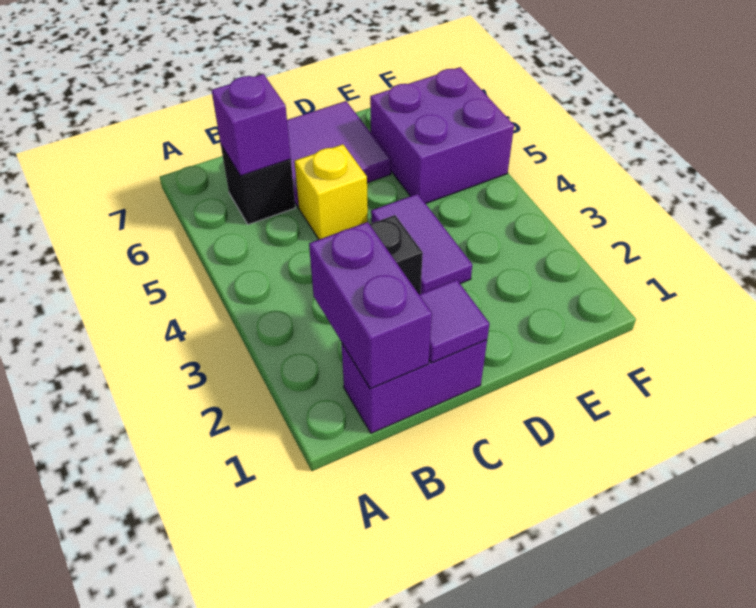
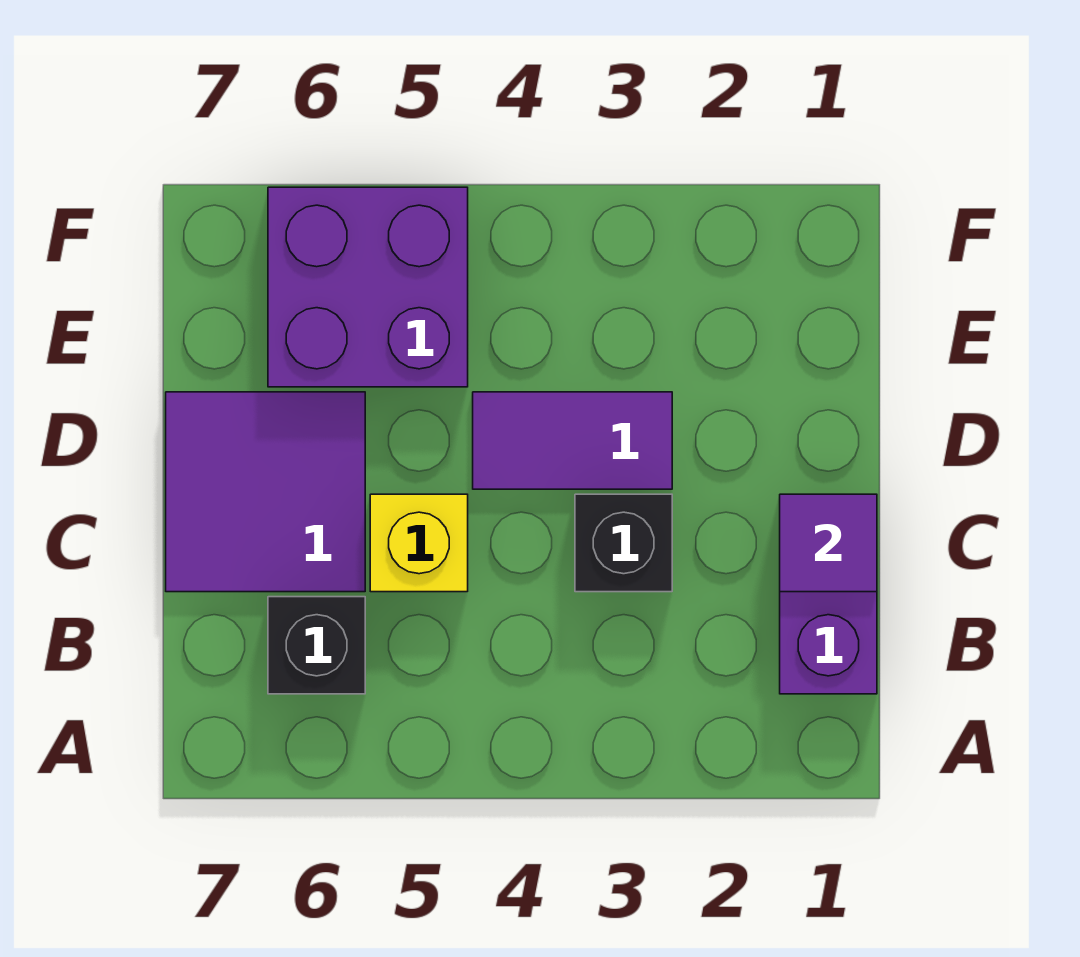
purple 1x2 brick [309,222,432,389] -> none
purple 1x1 brick [212,74,291,176] -> none

